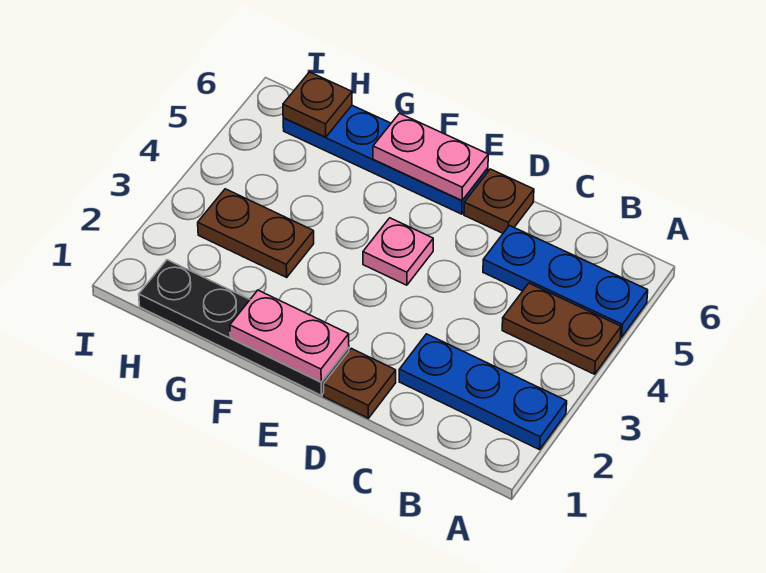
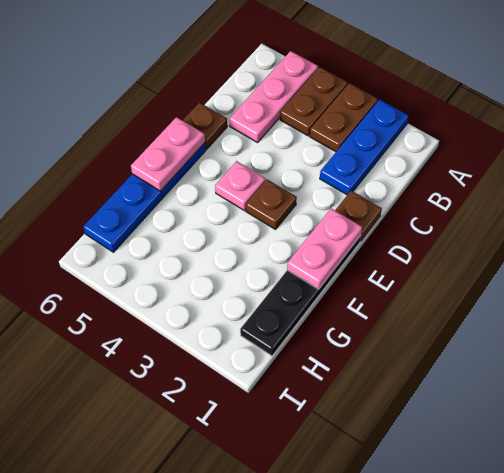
blue 1x3 plate [483,226,648,337] -> pink 1x3 plate [229,51,318,143]
brown 1x2 plate [198,189,314,277] -> brown 1x2 plate moved to [310,83,378,152]
brown 1x1 plate [283,72,352,137] -> brown 1x1 plate moved to [246,179,297,230]

